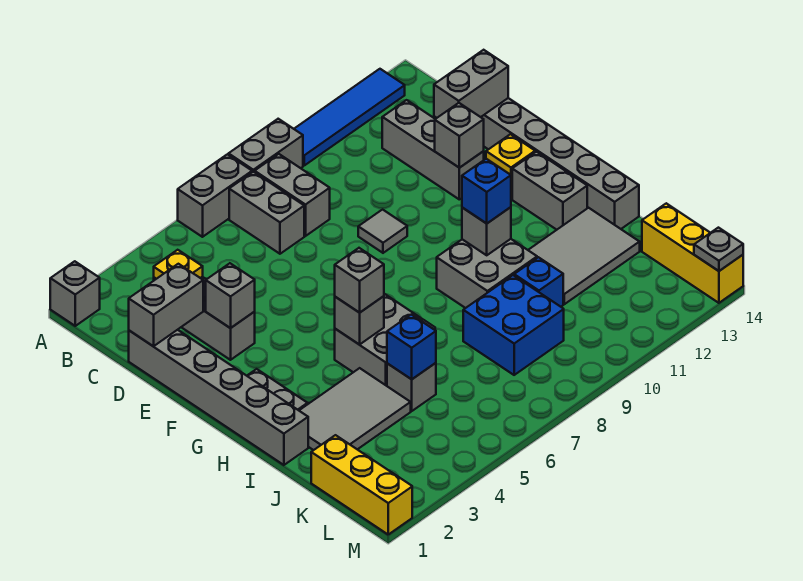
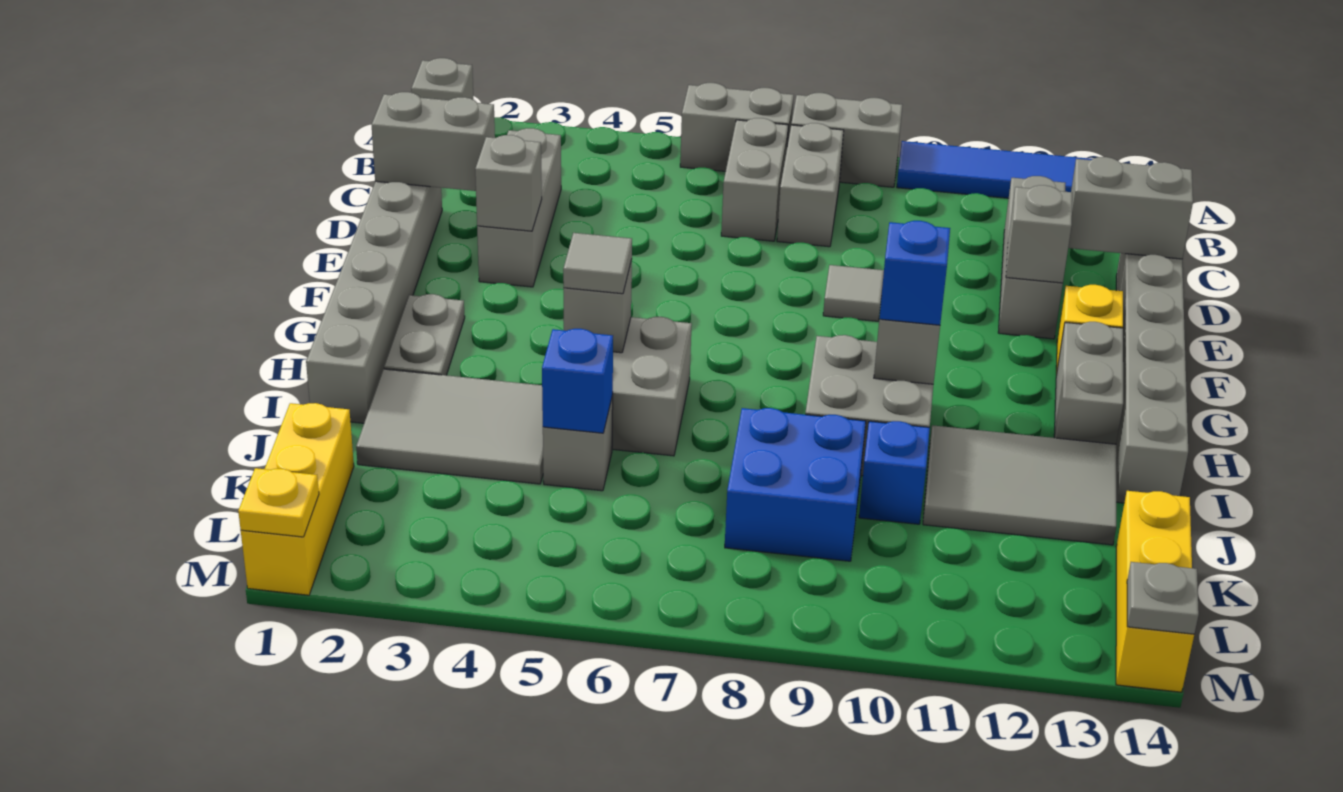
yellow 1x1 plate [154,250,203,279] -> yellow 1x1 plate moved to [238,468,319,537]
grey 1x1 brick [335,248,384,313] -> grey 1x1 tile [563,233,632,294]

